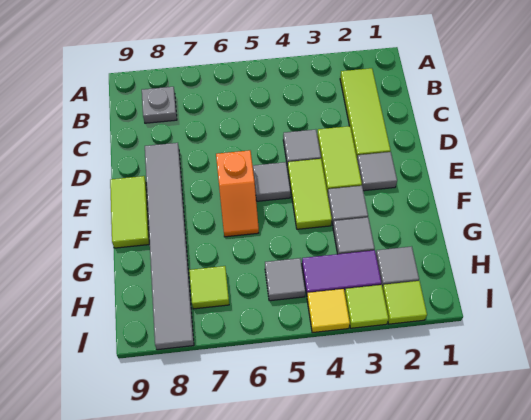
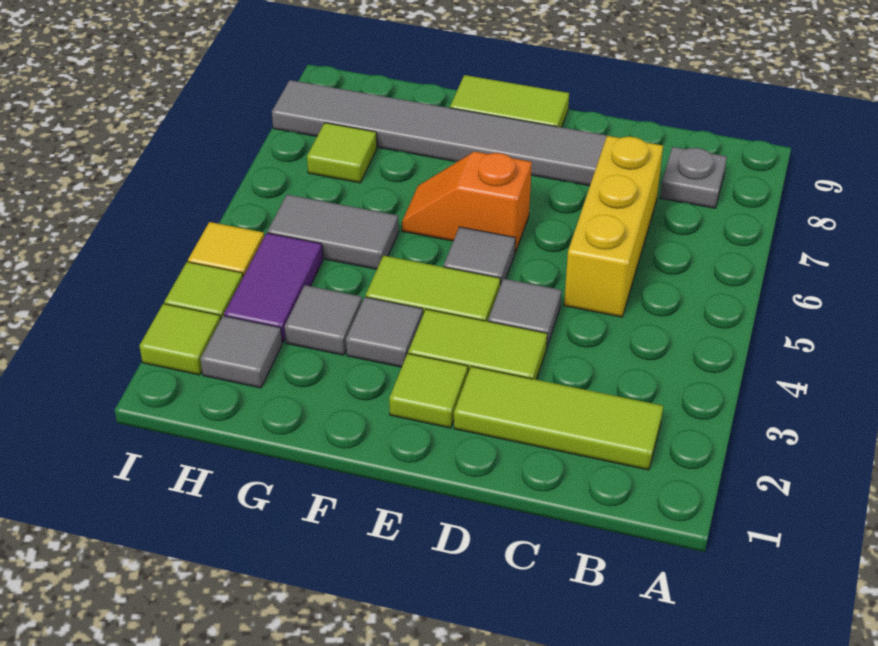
none -> yellow 1x3 brick [564,136,663,317]
grey 1x1 tile [357,152,397,191] -> lime 1x1 tile [389,354,468,428]
grey 1x1 tile [265,258,305,301] -> grey 1x2 tile [267,195,399,269]

